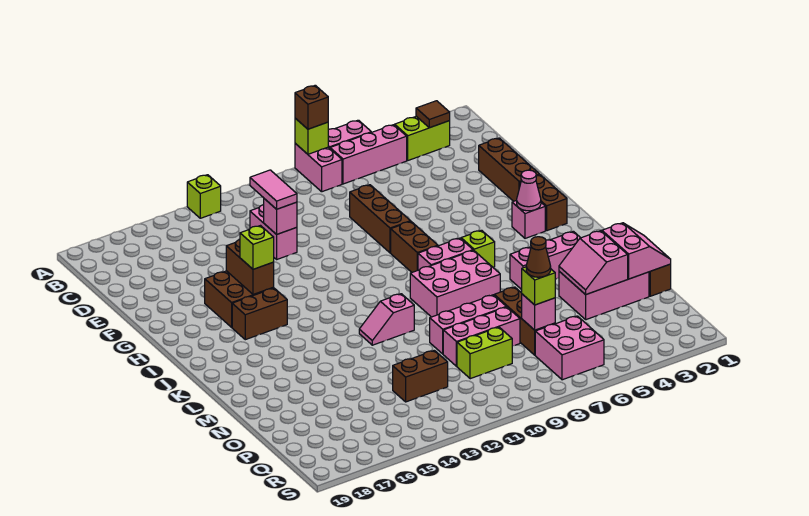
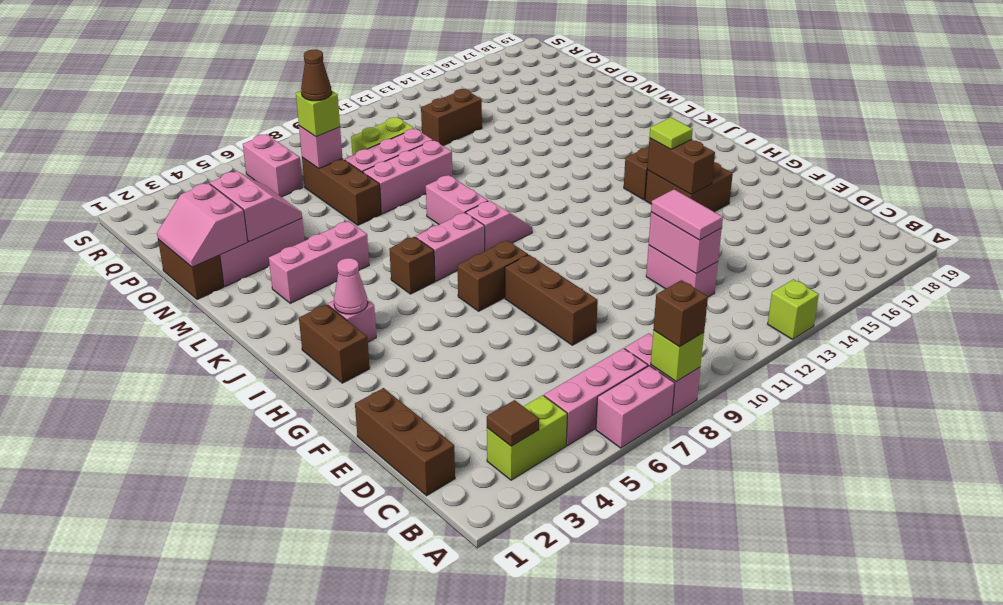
brown 1x3 brick [479,138,540,201] -> brown 1x3 brick moved to [355,388,455,496]
pink 1x1 brick [264,199,297,234] -> pink 1x2 brick [649,212,722,273]
brown 1x2 brick [391,222,438,272] -> brown 1x2 brick turned to [457,240,528,311]
lime 1x1 brick [240,226,274,269] -> lime 1x1 tile [649,117,693,149]
lime 1x1 brick [461,230,495,267] -> brown 1x1 brick [389,237,435,294]
pink 2x3 brick [410,250,500,317] -> pink 1x2 brick [426,175,488,224]
pink 1x2 slope [359,294,414,345] -> pink 1x2 slope moved to [466,201,532,251]
pink 2x2 brick [535,316,604,380] -> pink 1x2 brick [243,134,303,197]

